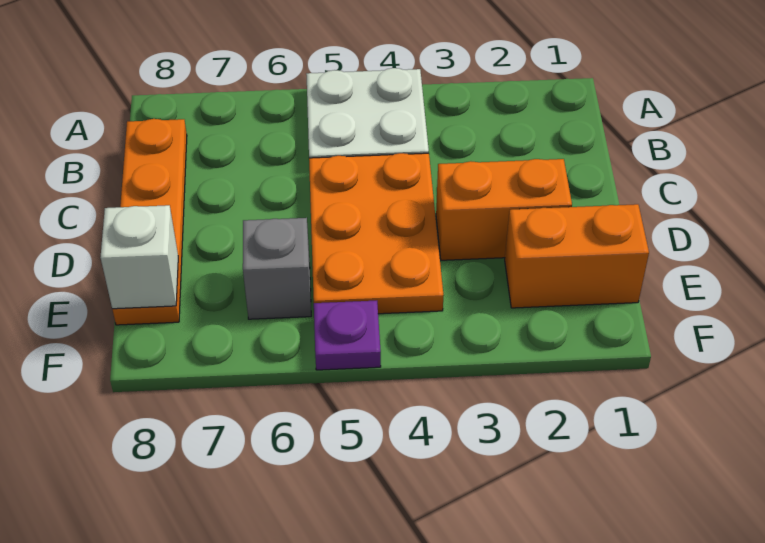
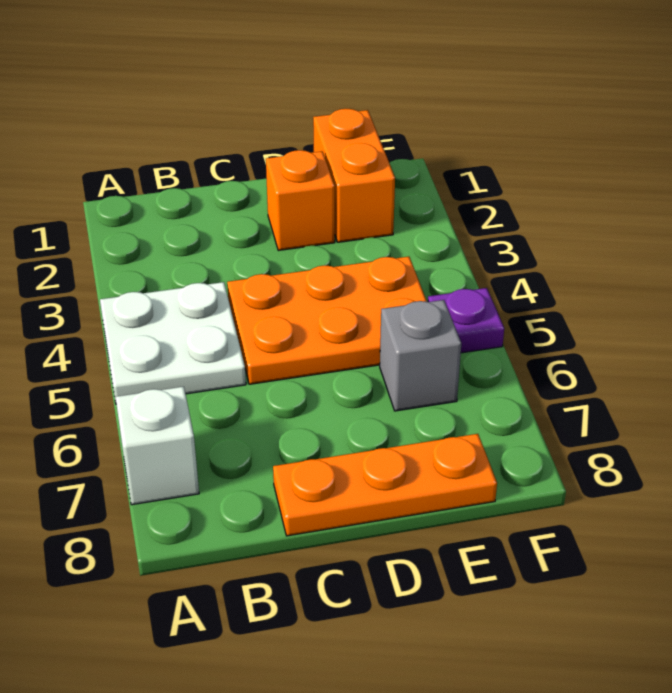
orange 1x4 plate [112,119,187,325] -> orange 1x3 plate [273,434,497,536]
orange 1x2 brick [436,159,572,260] -> orange 1x1 brick [266,150,335,250]
white 1x1 brick [100,205,178,309] -> white 1x1 brick moved to [116,387,199,505]

